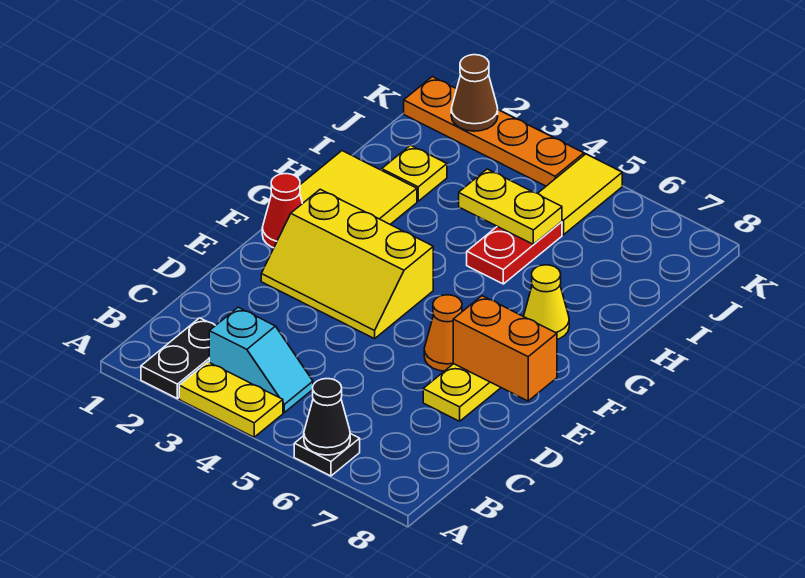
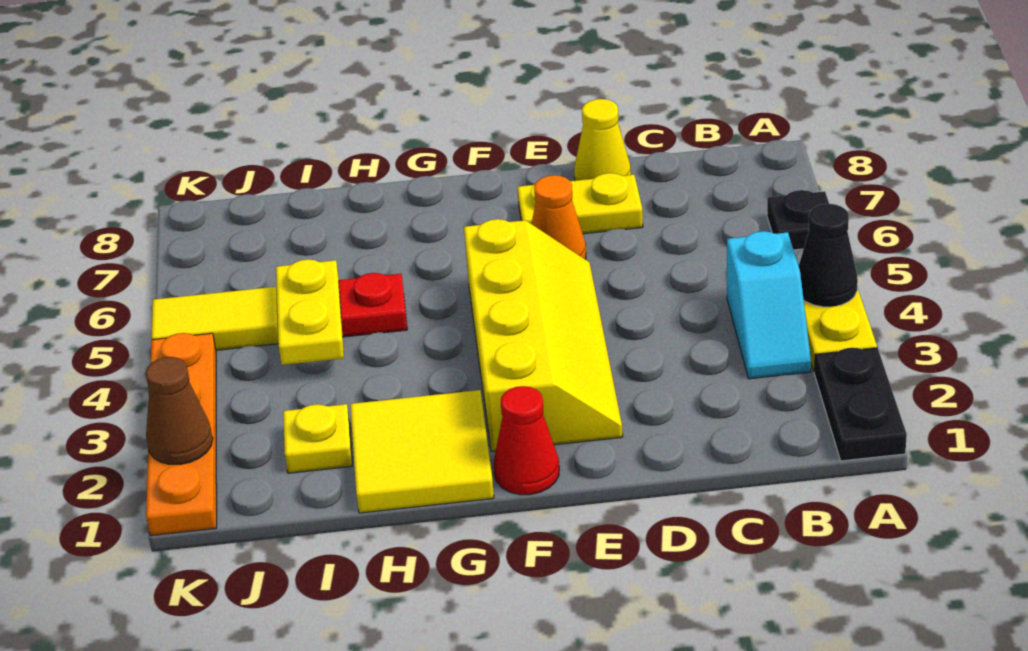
black 1x2 plate [141,318,216,399] -> black 1x2 plate turned to [814,348,907,461]
black 1x1 cone [304,379,350,455] -> black 1x1 cone moved to [798,204,858,307]
cyan 1x2 slope [209,307,313,412] -> cyan 1x2 slope turned to [727,231,811,379]
yellow 2x3 slope [261,189,433,339] -> yellow 2x4 slope [464,219,623,451]
orange 1x2 brick [453,296,557,401] -> none
yellow 1x1 cone [524,265,569,339] -> yellow 1x1 cone moved to [574,99,631,181]

